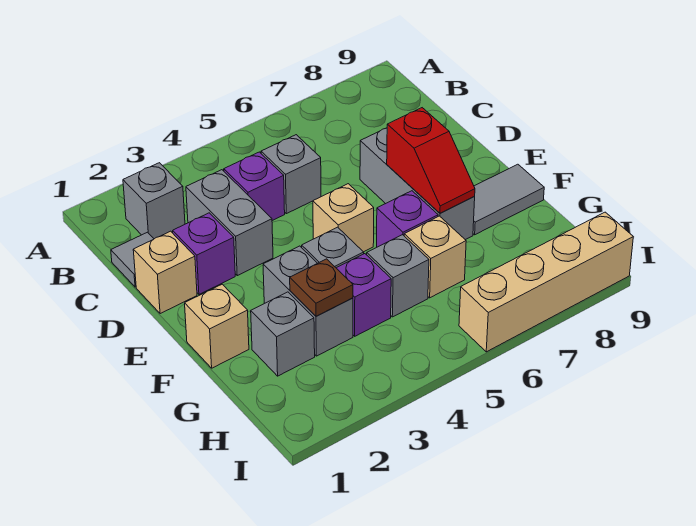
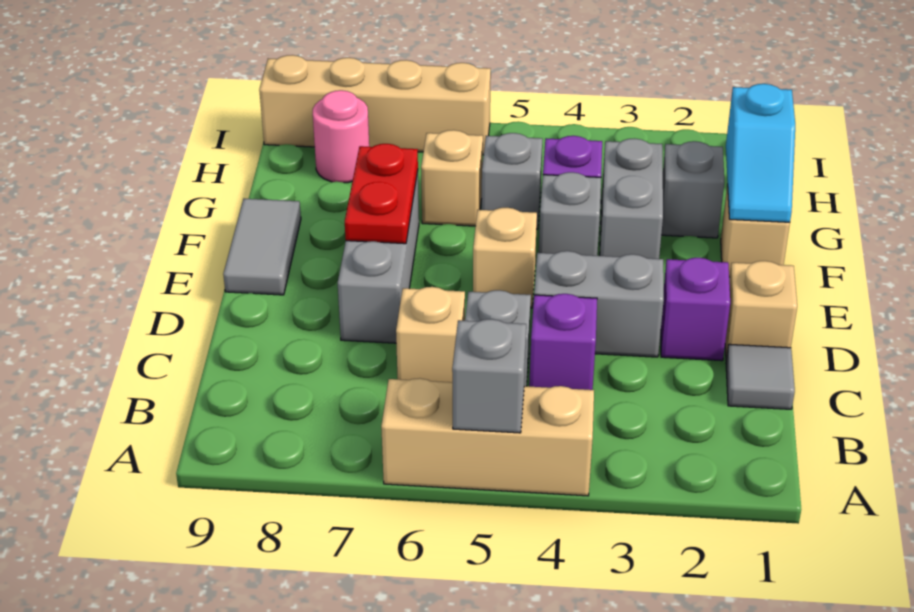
none -> tan 1x3 brick [381,378,594,496]
grey 1x1 brick [123,163,185,239] -> grey 1x1 brick moved to [452,319,526,433]
grey 1x2 brick [186,170,273,276] -> grey 1x2 brick turned to [534,251,664,357]
none -> tan 1x1 brick [396,287,465,382]
red 1x2 slope [387,108,475,213] -> red 1x2 plate [345,144,418,244]
none -> cyan 1x2 slope [726,84,795,222]
purple 1x1 brick [377,191,438,247] -> none
grey 1x2 tile [473,164,544,235] -> grey 1x2 tile turned to [223,199,301,295]
brown 1x1 plate [290,259,353,316] -> none
none -> pink 1x1 round brick [313,90,369,183]

